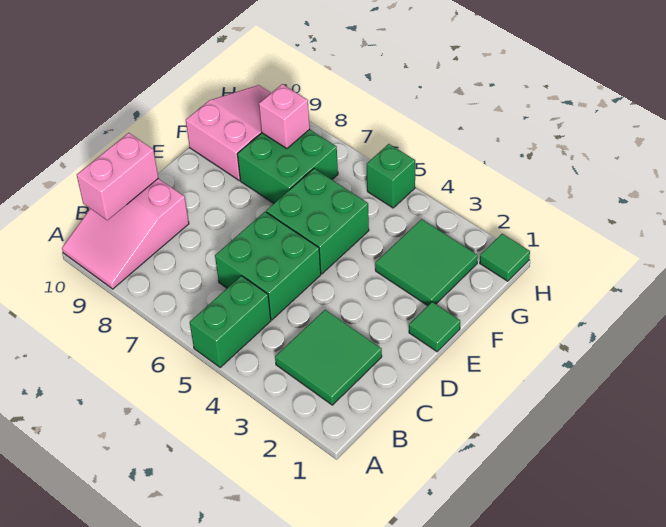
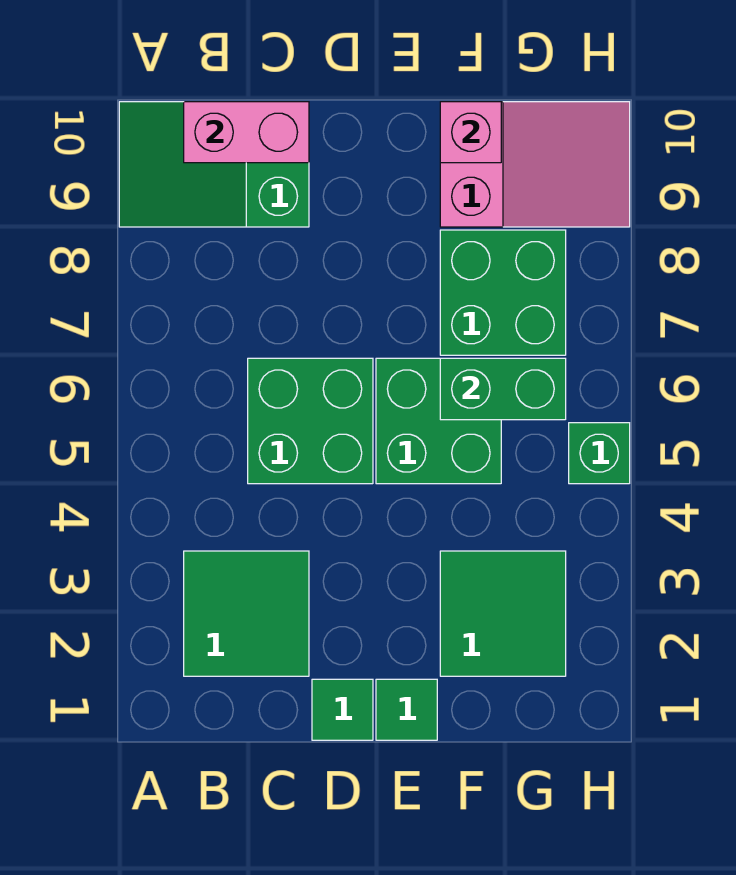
green 1x2 brick [190,276,271,368] -> green 1x2 brick moved to [440,358,566,420]
pink 2x3 slope [62,179,189,289] -> green 2x3 slope [119,102,309,227]
pink 1x1 brick [259,84,310,149] -> pink 1x1 brick moved to [440,102,501,163]
green 1x1 tile [480,234,530,281] -> green 1x1 tile moved to [312,679,373,740]

